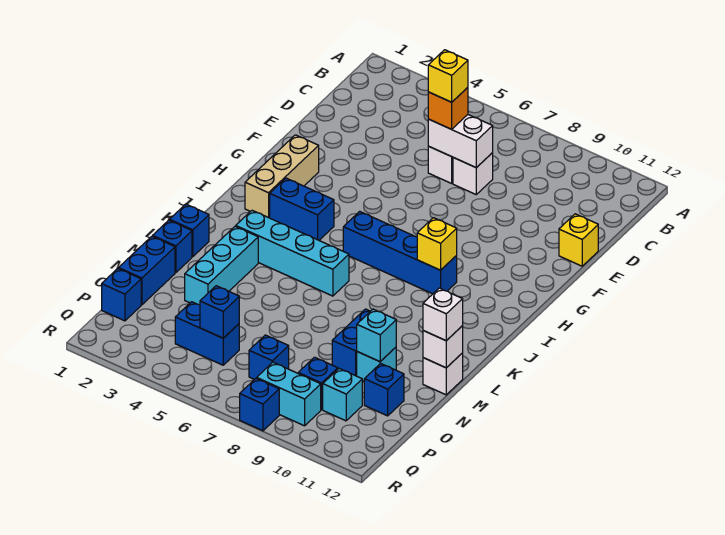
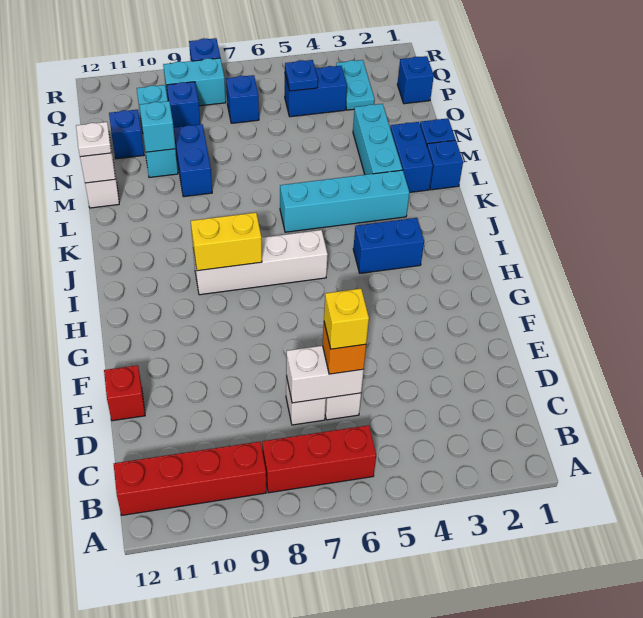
none -> red 1x3 brick [262,425,376,493]
none -> red 1x4 brick [114,442,266,515]
yellow 1x1 brick [559,214,598,266] -> red 1x1 brick [104,365,145,421]
tan 1x3 brick [245,135,319,218] -> none
blue 1x4 brick [343,211,457,294] -> white 1x4 brick [193,230,328,295]
yellow 1x1 brick [417,218,457,270] -> yellow 1x2 brick [191,213,262,271]
white 1x1 brick [423,288,463,341] -> white 1x1 plate [76,122,111,157]
blue 1x2 brick [119,236,175,305] -> blue 1x2 brick moved to [390,122,433,192]
none -> cyan 1x2 plate [336,60,375,110]
blue 1x1 brick [200,286,239,338] -> blue 1x1 plate [285,60,318,91]

